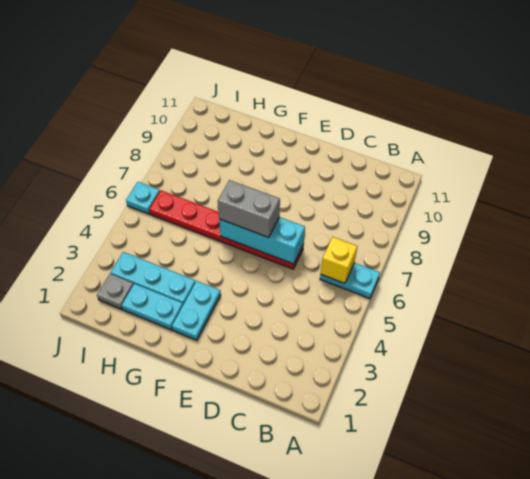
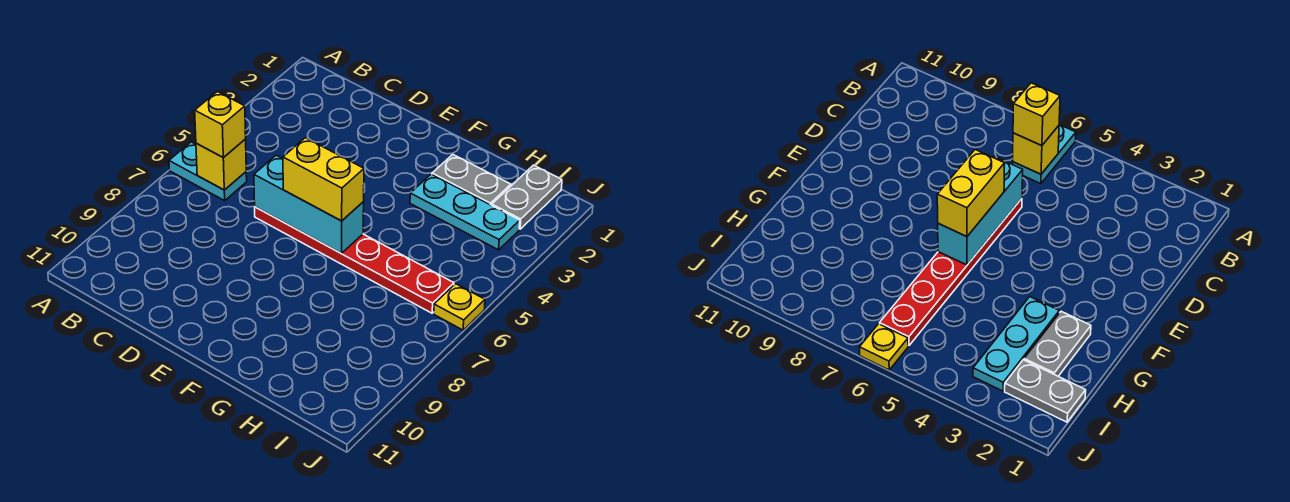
none -> yellow 1x1 brick [195,92,246,158]
grey 1x2 brick [218,180,280,238] -> yellow 1x2 brick [283,138,364,221]
cyan 1x2 plate [172,281,221,340] -> none
cyan 1x2 plate [122,284,183,330] -> grey 1x2 plate [432,155,511,205]
grey 1x1 plate [97,274,133,309] -> grey 1x2 plate [492,165,562,229]
cyan 1x1 plate [126,182,160,214] -> yellow 1x1 plate [434,284,485,330]

